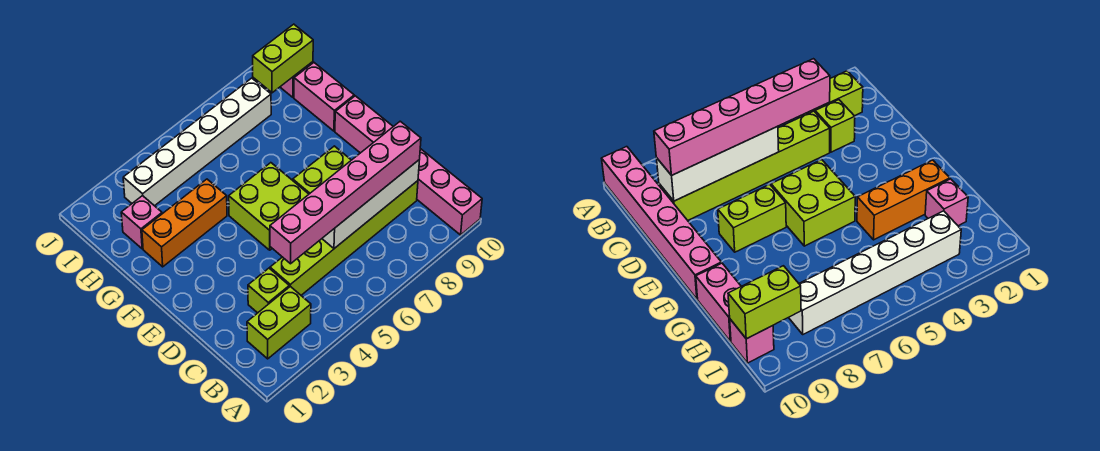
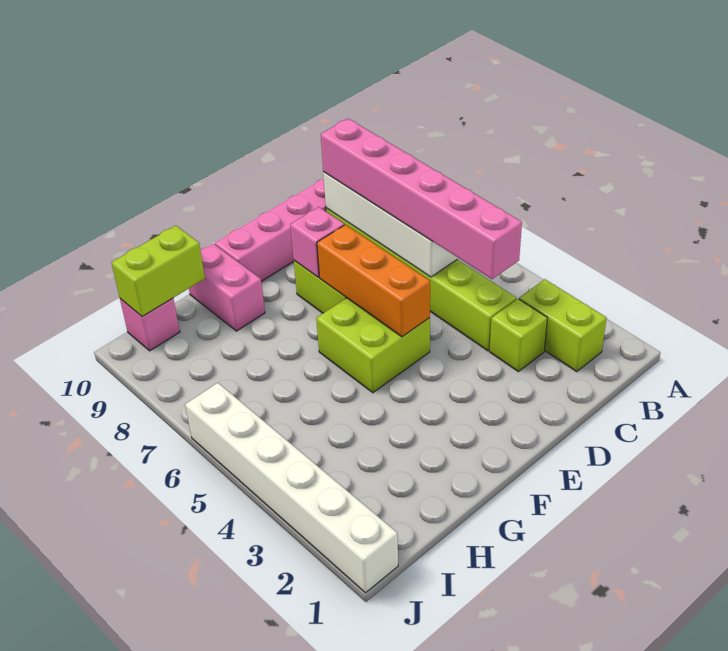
orange 1x3 brick [142,179,227,267] -> orange 1x3 brick moved to [317,225,430,337]
pink 1x2 brick [294,63,354,131] -> pink 1x2 brick turned to [189,244,265,331]
pink 1x1 brick [121,196,162,249] -> pink 1x1 brick moved to [290,207,344,277]
white 1x6 brick [123,78,271,206] -> white 1x6 brick moved to [185,383,398,593]
lime 1x2 brick [253,24,313,93] -> lime 1x2 brick turned to [111,226,205,316]

